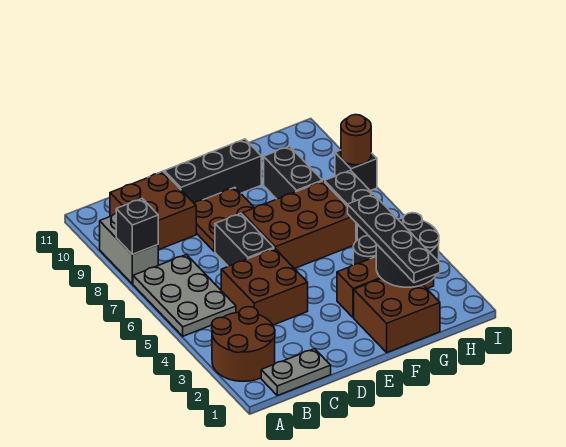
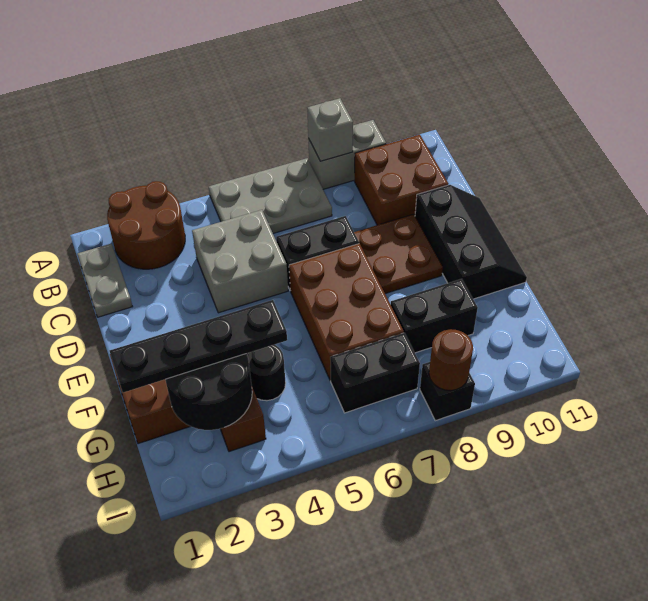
black 1x1 brick [116,199,158,254] -> grey 1x1 brick [307,98,353,161]
brown 2x2 brick [221,248,308,325] -> grey 2x2 brick [192,210,288,313]

